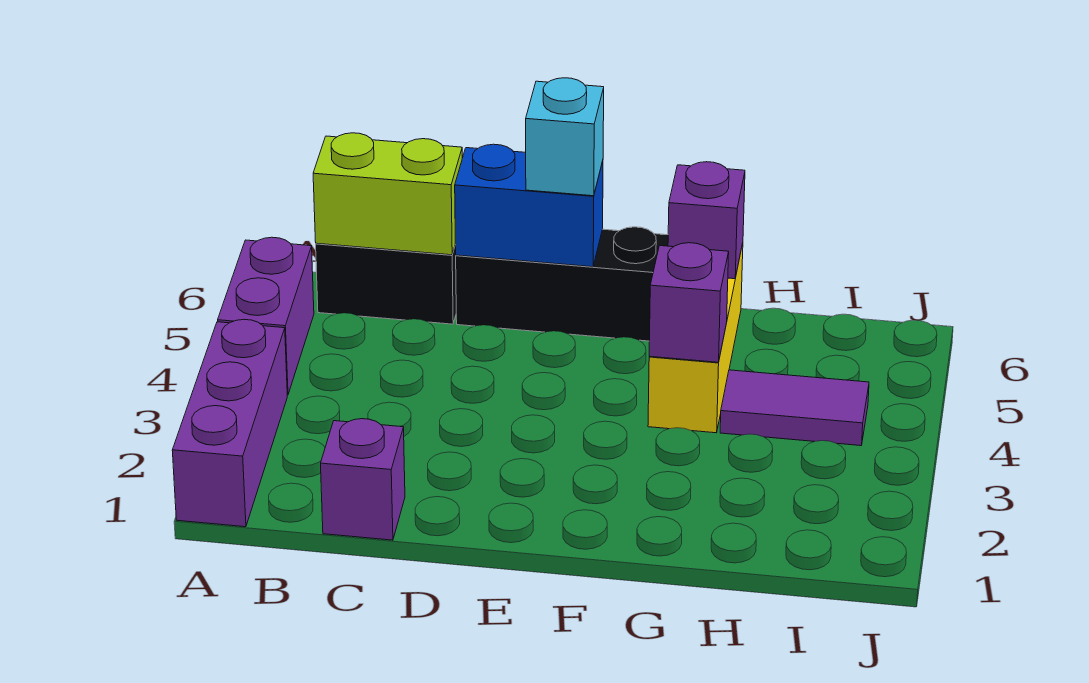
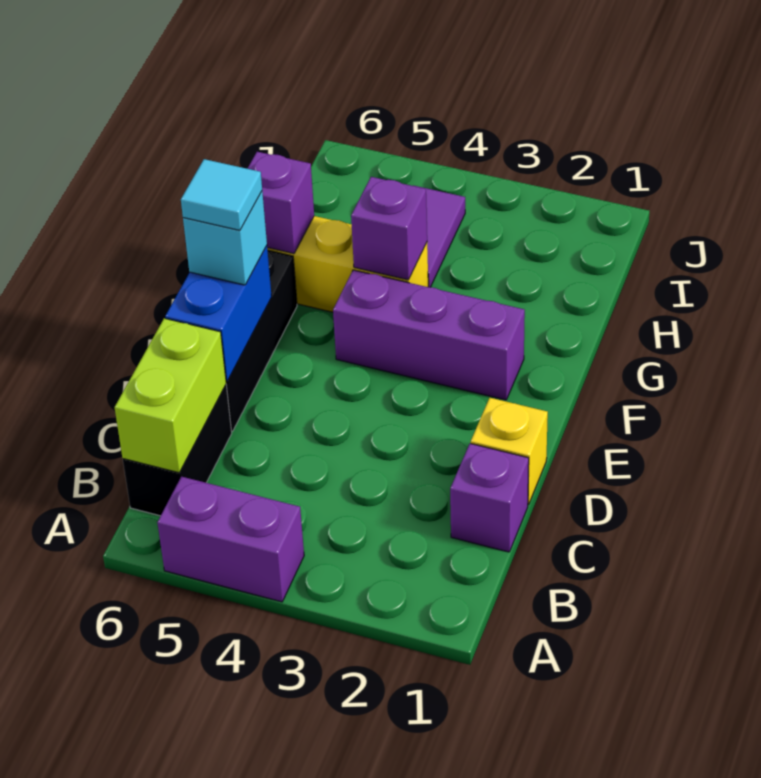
purple 1x3 brick [172,320,287,527] -> purple 1x3 brick moved to [333,270,525,400]
none -> yellow 1x1 brick [471,398,548,505]
none -> cyan 1x1 tile [181,159,262,230]

